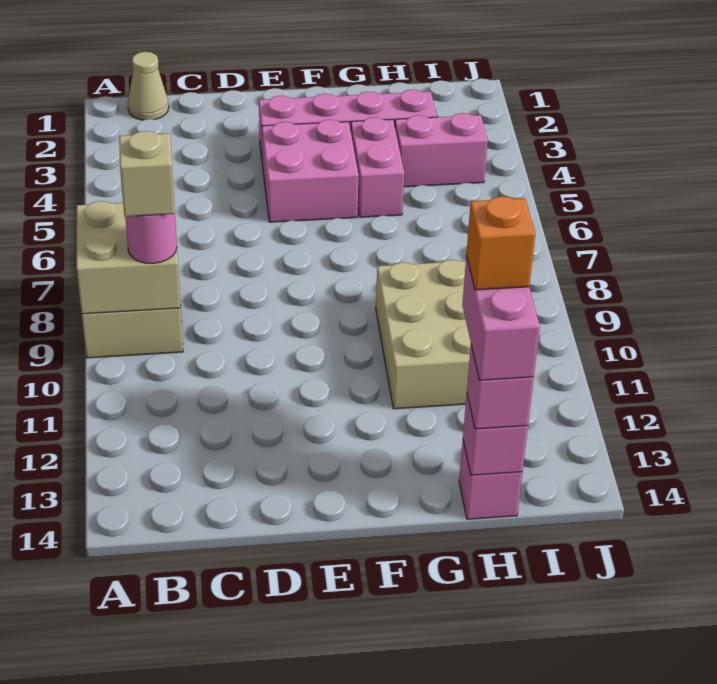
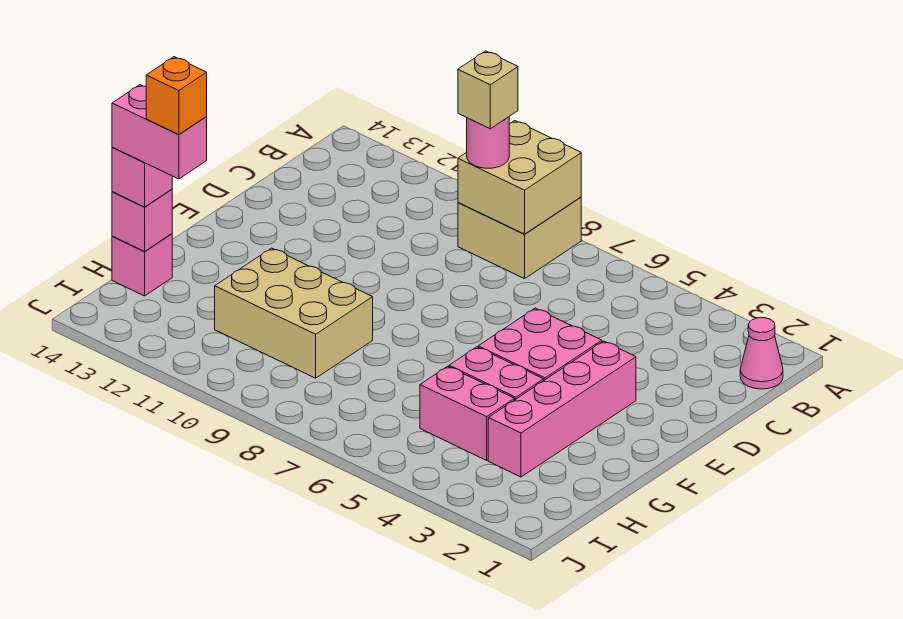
tan 1x1 cone [128,52,169,120] -> pink 1x1 cone [740,318,783,389]
pink 1x2 brick [395,113,488,187] -> pink 1x2 brick turned to [420,366,515,460]

